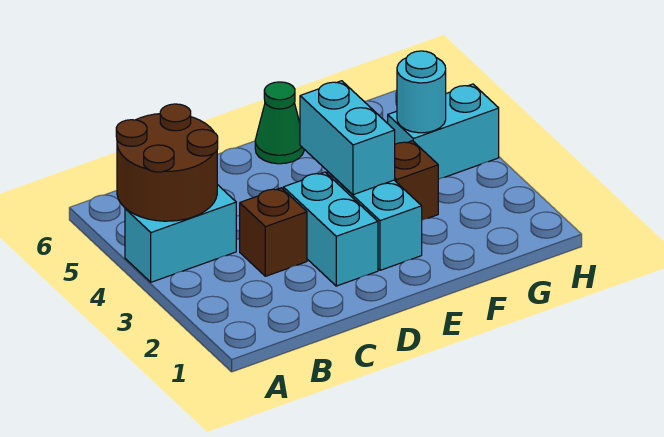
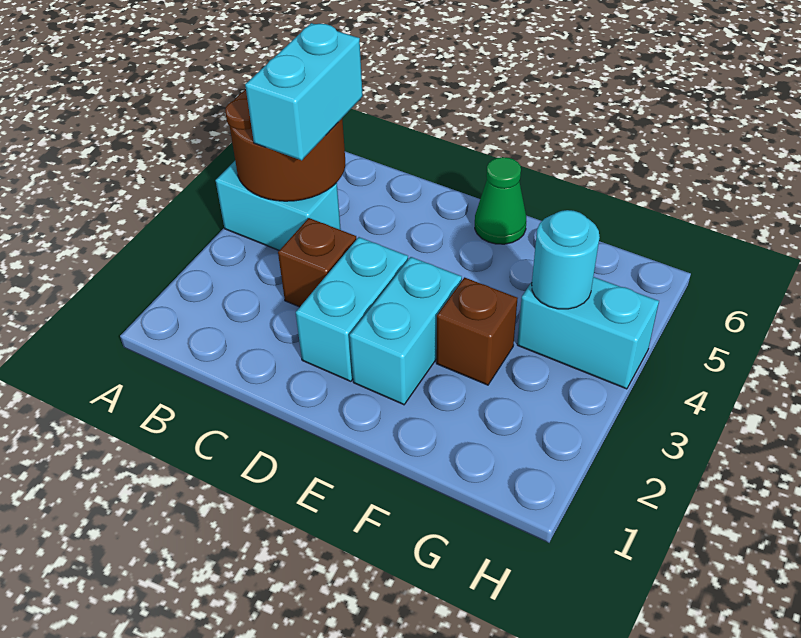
cyan 1x2 brick [300,81,395,195] -> cyan 1x2 brick moved to [245,23,363,160]

